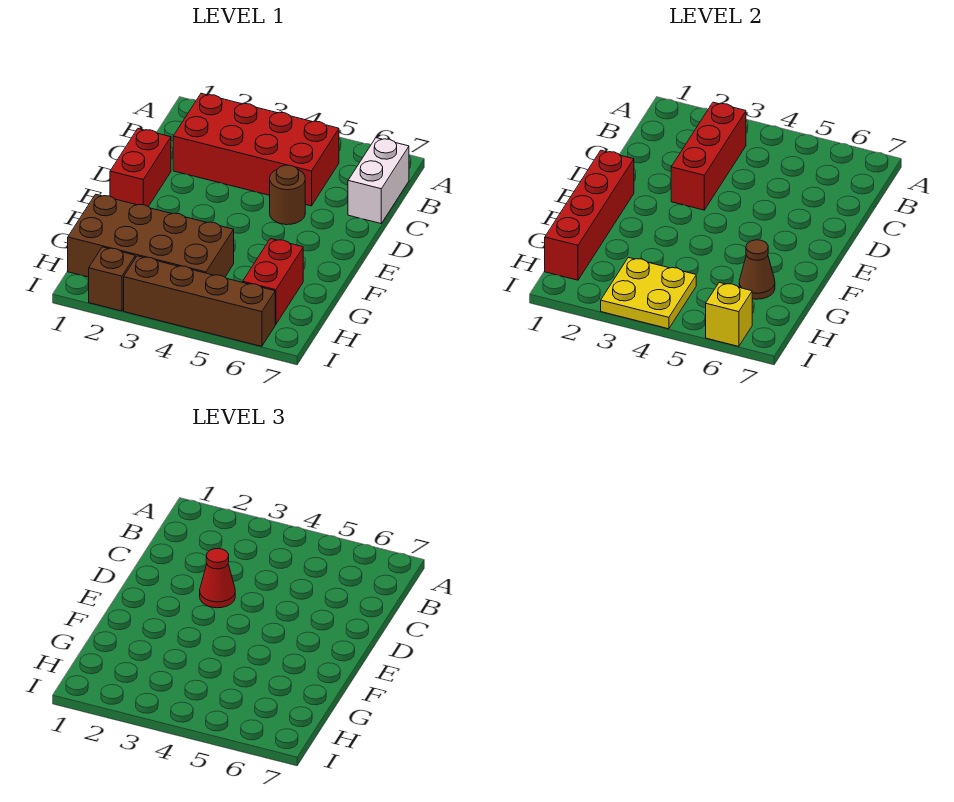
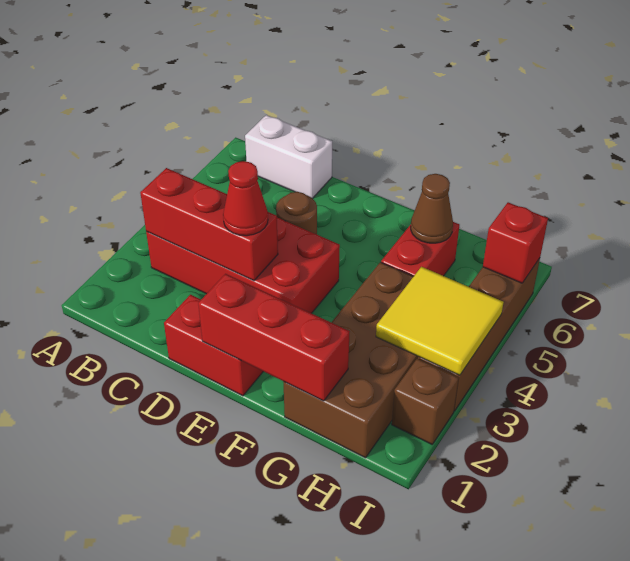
red 2x4 brick [173,93,339,206] -> red 2x4 brick turned to [146,218,340,313]
red 1x4 brick [545,151,634,280] -> red 1x3 brick [198,274,350,401]
red 1x2 brick [243,239,303,325] -> red 1x2 brick turned to [381,222,460,276]
yellow 2x2 plate [601,257,696,329] -> yellow 2x2 tile [376,267,503,375]
yellow 1x1 brick [706,283,752,346] -> red 1x1 brick [483,202,548,283]

